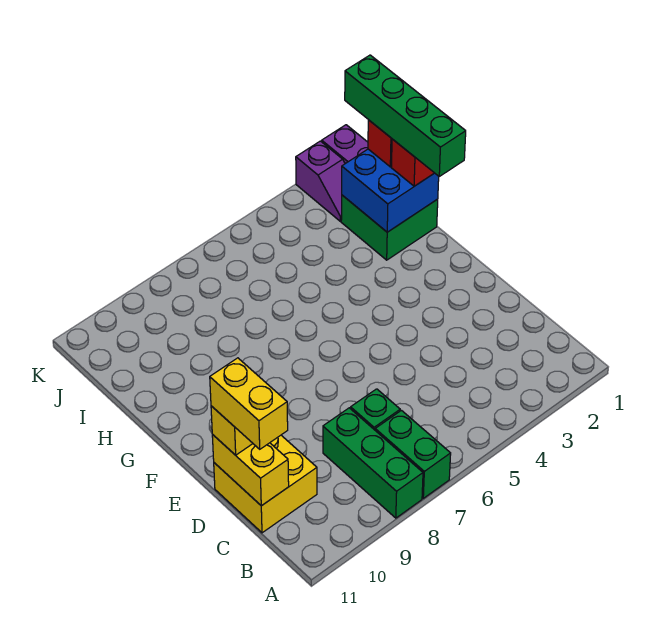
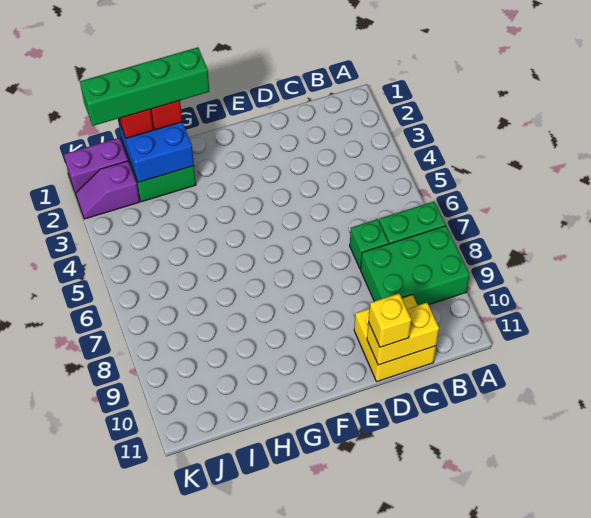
green 1x3 brick [323,408,423,518] -> green 2x3 brick [361,226,470,305]
yellow 1x2 brick [210,358,288,449] -> none
purple 1x2 slope [296,141,345,221] -> purple 1x2 slope turned to [75,161,140,219]

